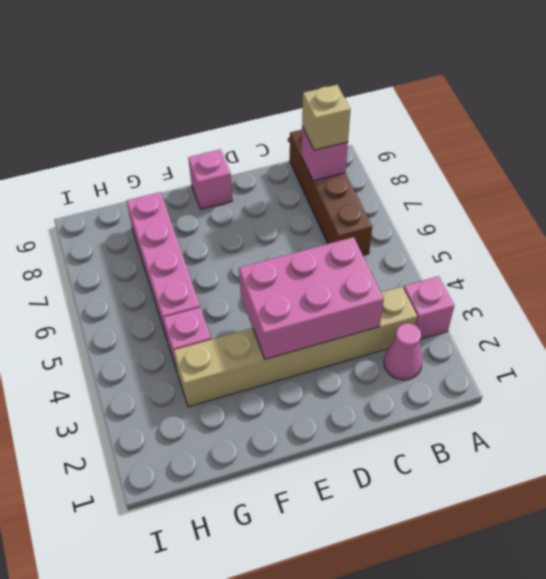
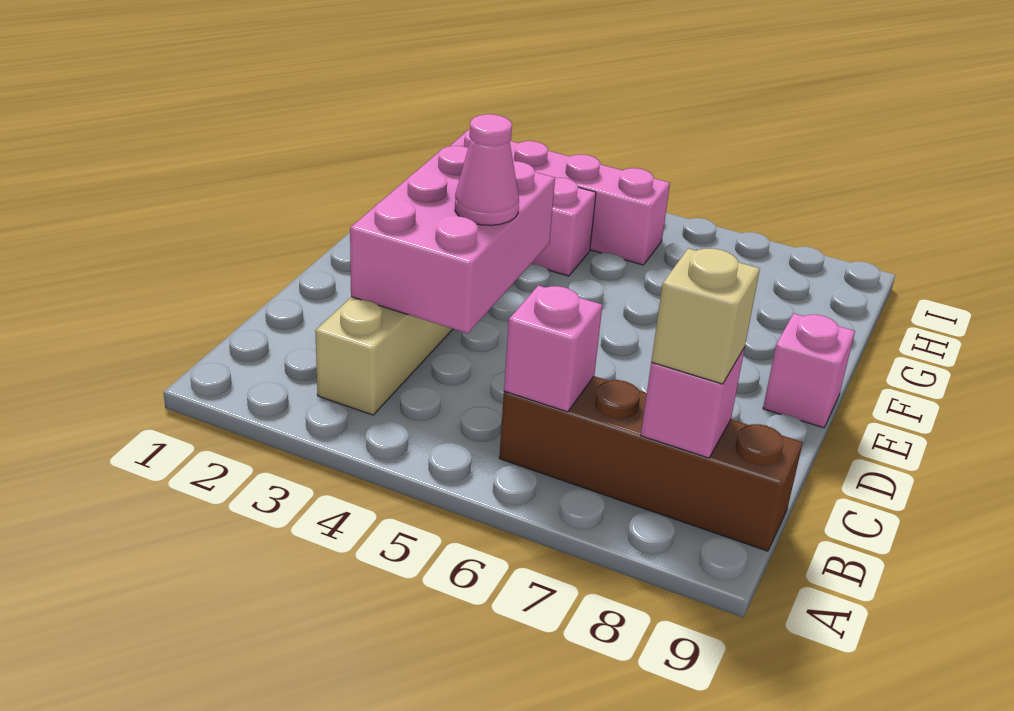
pink 1x1 brick [404,276,454,339] -> pink 1x1 brick moved to [504,286,602,412]
pink 1x1 cone [384,323,422,380] -> pink 1x1 cone moved to [455,114,519,225]
pink 1x4 brick [127,192,200,338] -> pink 1x4 brick moved to [450,130,670,265]

